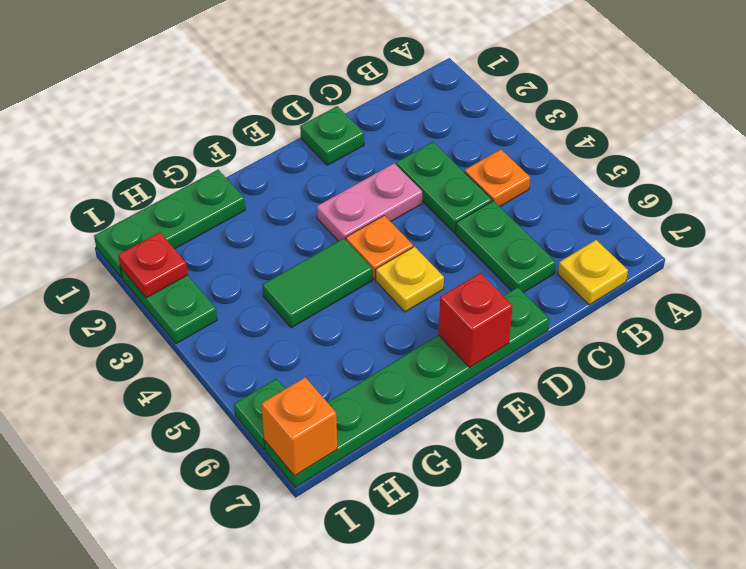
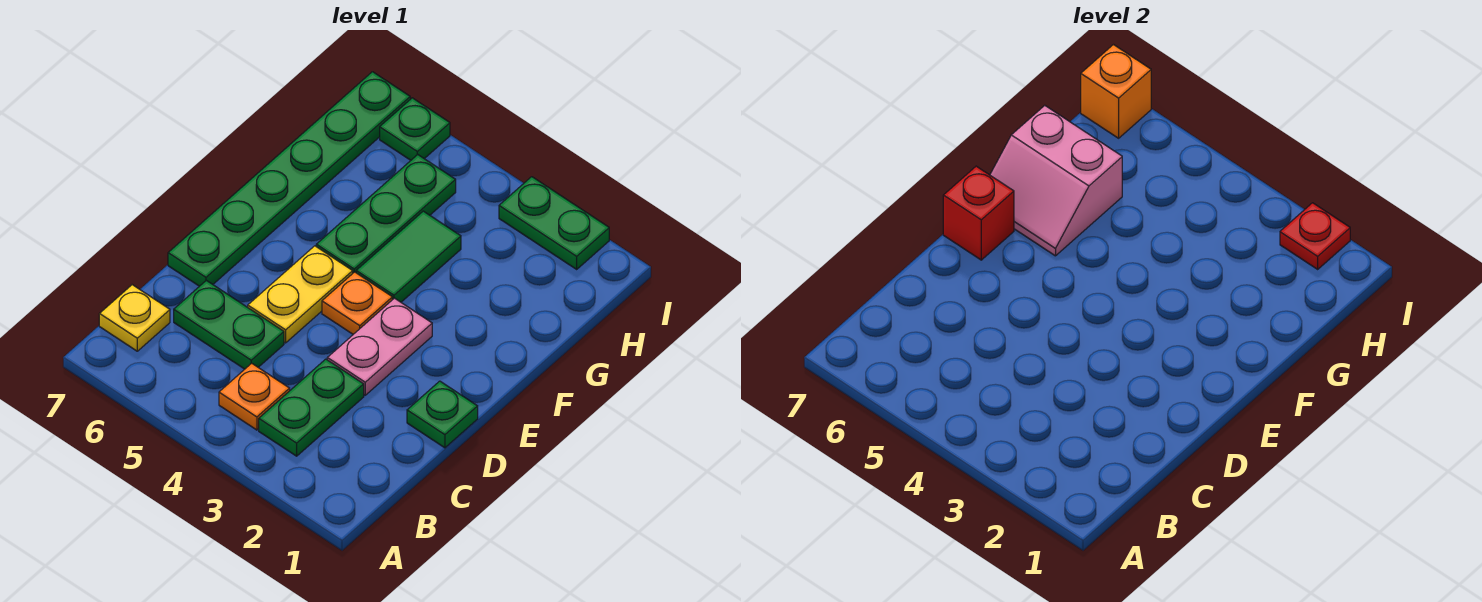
green 1x2 plate [396,142,492,233] -> green 1x2 plate turned to [259,359,364,456]
yellow 1x1 plate [376,247,444,312] -> yellow 1x2 plate [248,246,353,343]
none -> pink 2x2 slope [990,105,1122,256]
green 1x3 plate [94,170,245,278] -> green 1x3 plate moved to [316,155,456,273]

